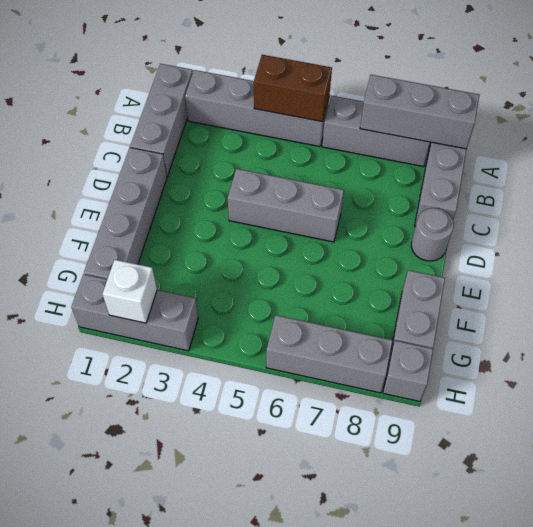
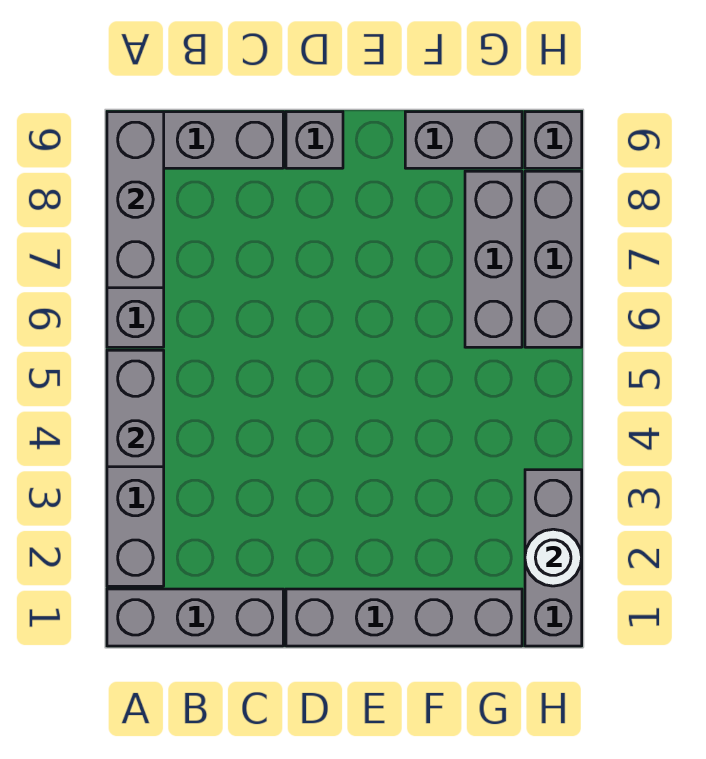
brown 1x2 brick [254,55,332,122] -> grey 1x2 brick [107,350,164,467]
grey 1x3 brick [228,169,344,242] -> grey 1x3 brick moved to [465,171,522,347]
grey 1x1 round brick [411,208,454,261] -> grey 1x1 brick [286,112,343,168]
white 1x1 brick [103,260,157,323] -> white 1x1 round brick [525,529,582,586]

